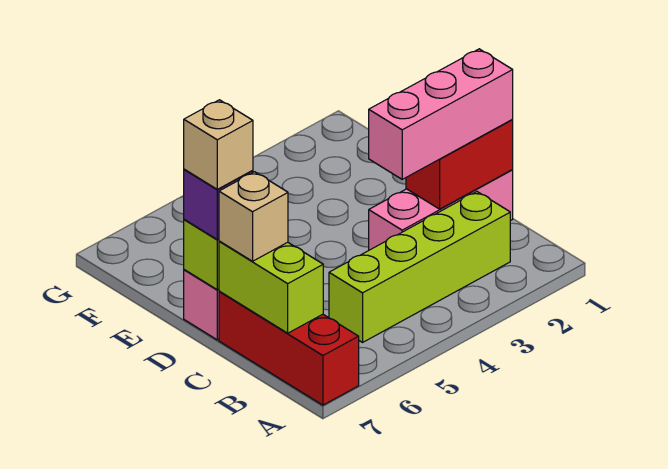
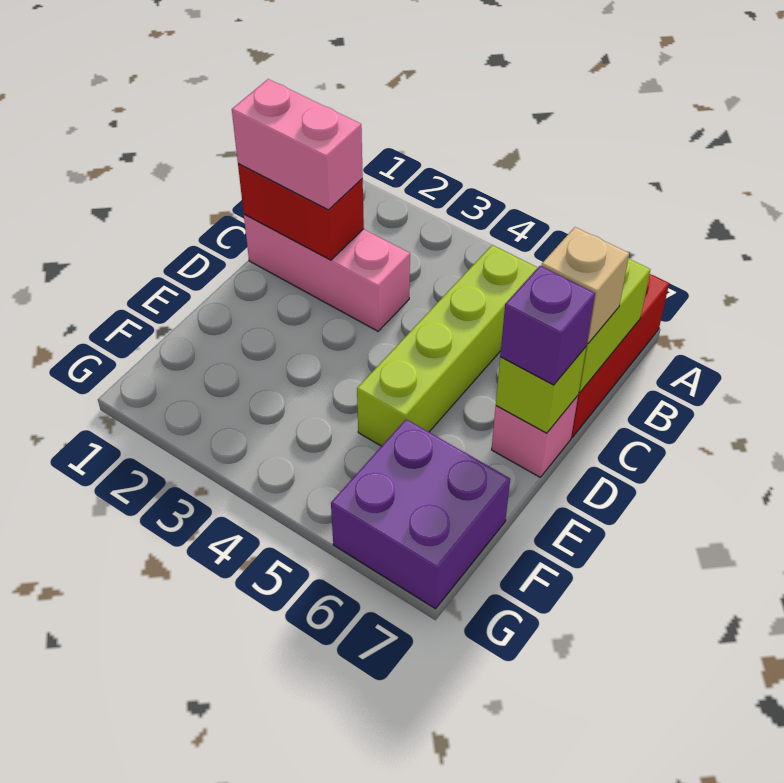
lime 1x4 brick [329,192,510,342] -> lime 1x4 brick turned to [357,245,538,446]
pink 1x3 brick [369,49,513,179] -> pink 1x2 brick [232,79,363,210]
tan 1x1 brick [184,100,253,189] -> none
none -> purple 2x2 brick [331,419,510,609]

